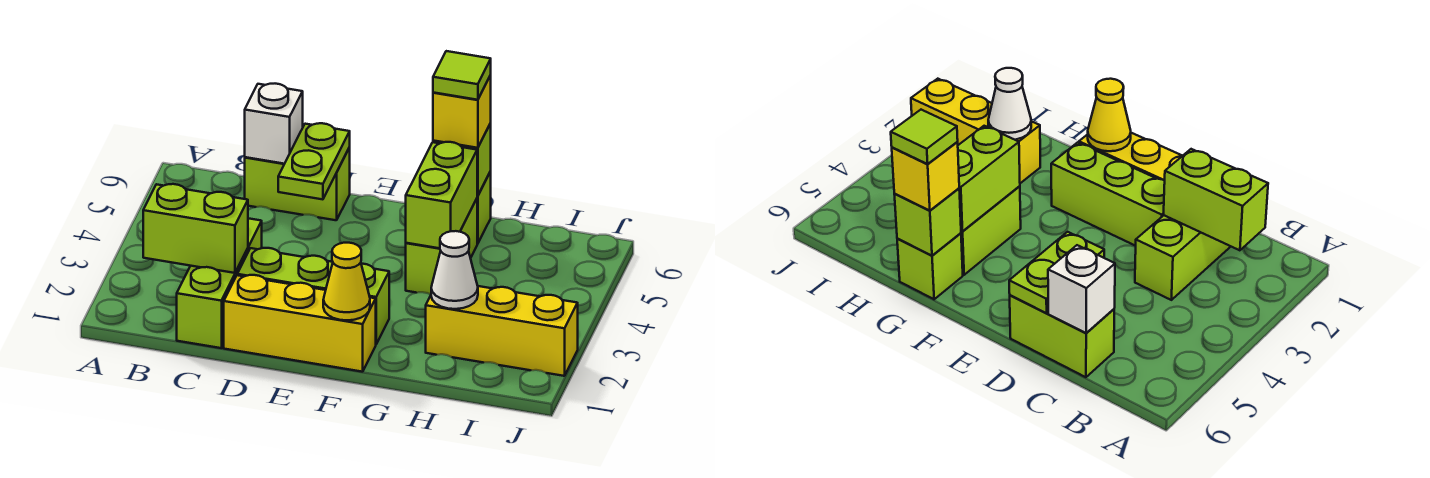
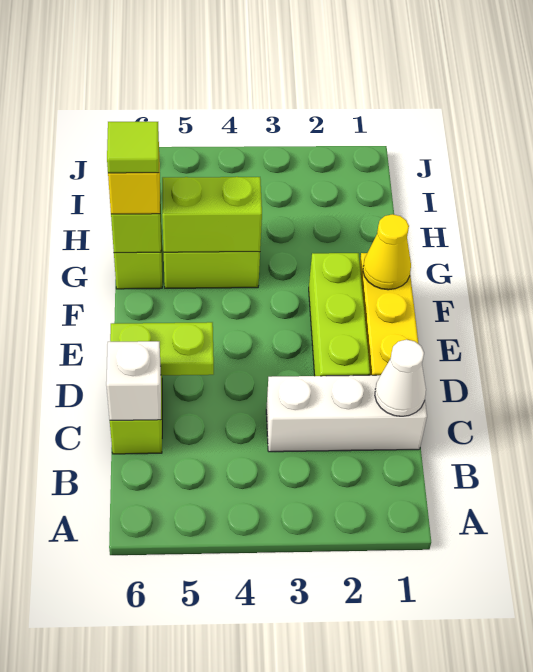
lime 1x2 brick [143,184,248,273] -> none
lime 1x3 brick [177,218,262,348] -> white 1x3 brick [266,375,427,452]
yellow 1x3 brick [426,286,578,376] -> none
white 1x1 cone [431,231,478,309] -> white 1x1 cone moved to [375,340,426,416]

